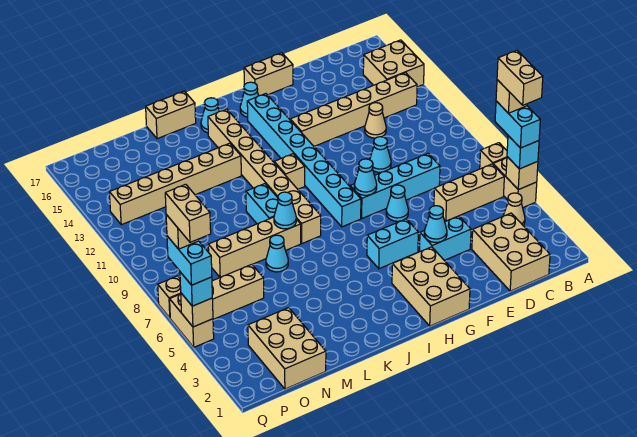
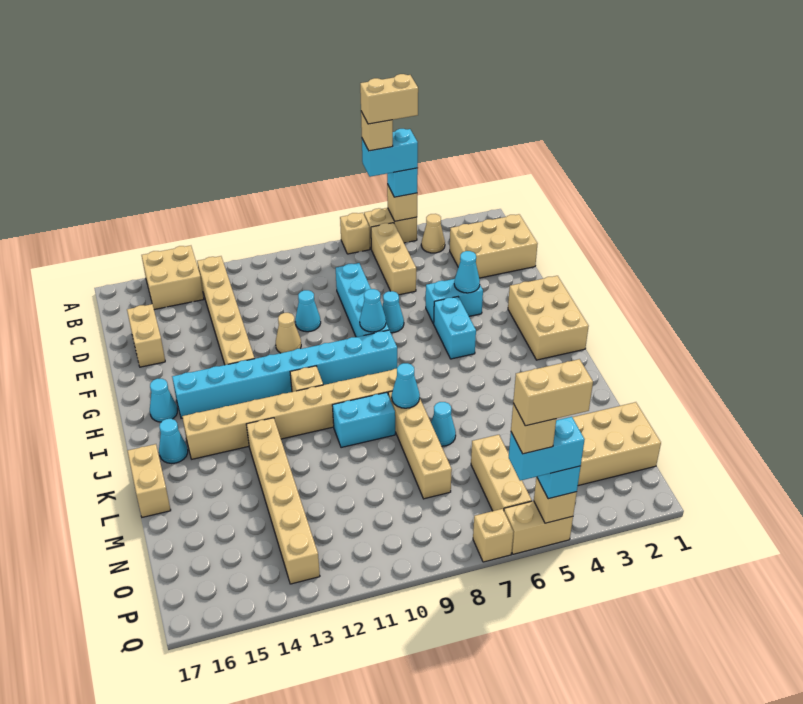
tan 1x1 cone [365,103,386,138] -> tan 1x1 cone moved to [276,313,301,353]
cyan 1x2 brick [419,216,471,260] -> cyan 1x2 brick turned to [426,279,483,324]
tan 1x2 brick [244,53,293,96] -> tan 1x2 brick moved to [127,304,165,367]
tan 2x3 brick [392,247,470,326] -> tan 2x3 brick turned to [508,276,589,360]

